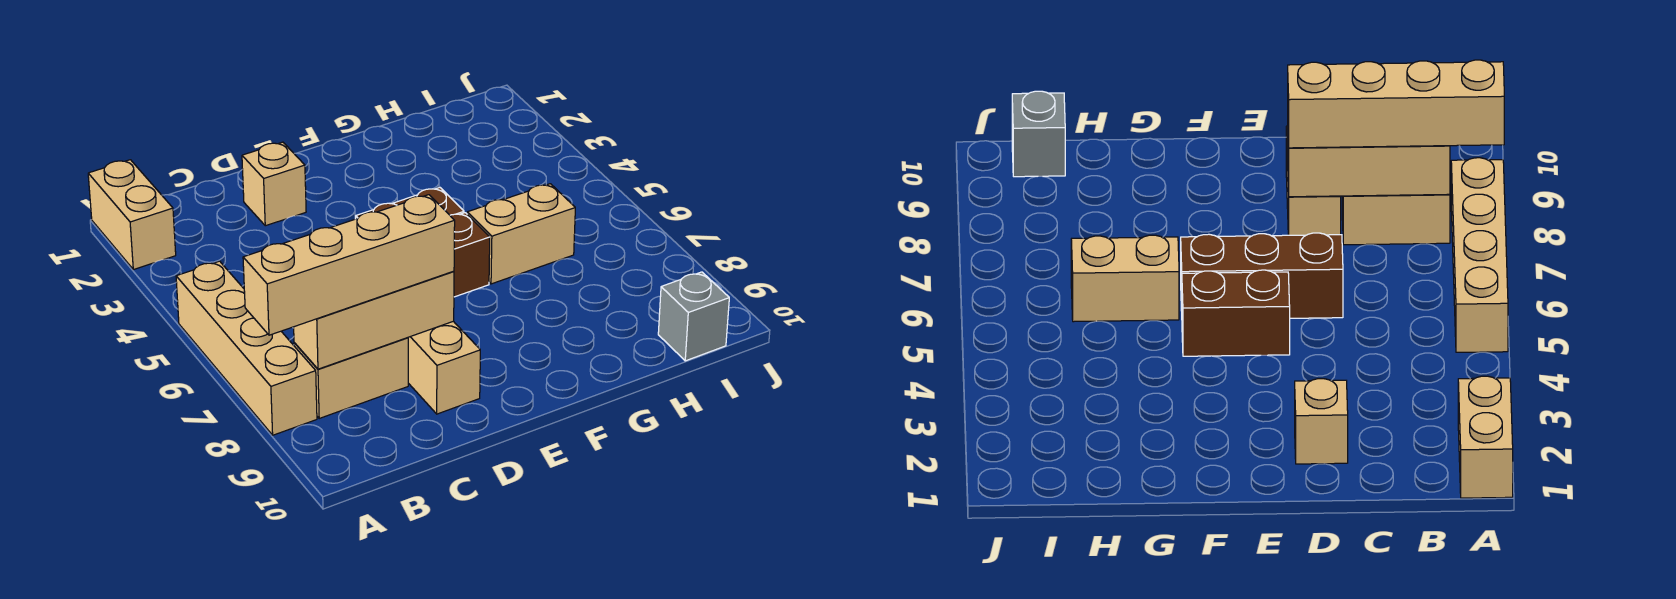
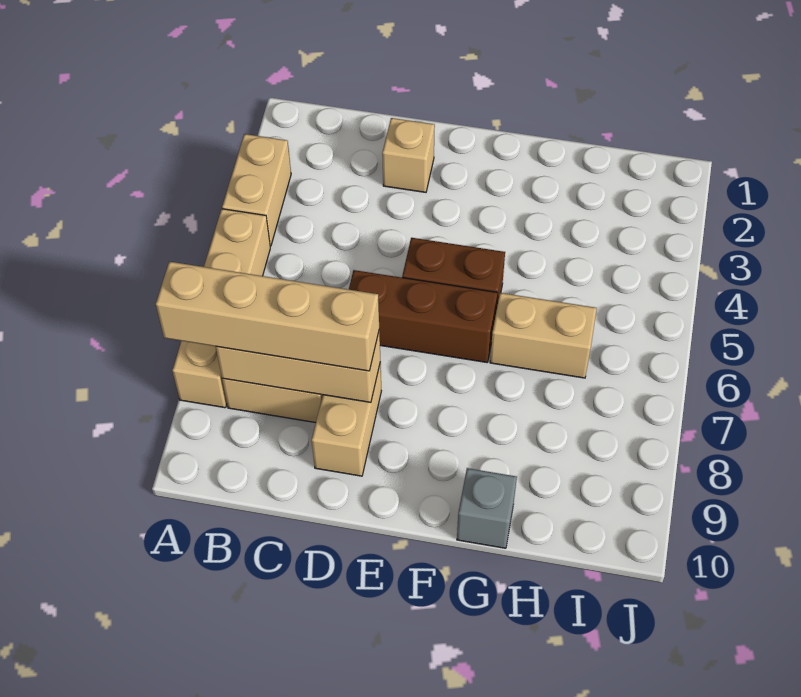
tan 1x2 brick [88,160,176,270] -> tan 1x2 brick moved to [222,134,291,246]
grey 1x1 brick [658,272,729,361] -> grey 1x1 brick moved to [457,468,517,548]

